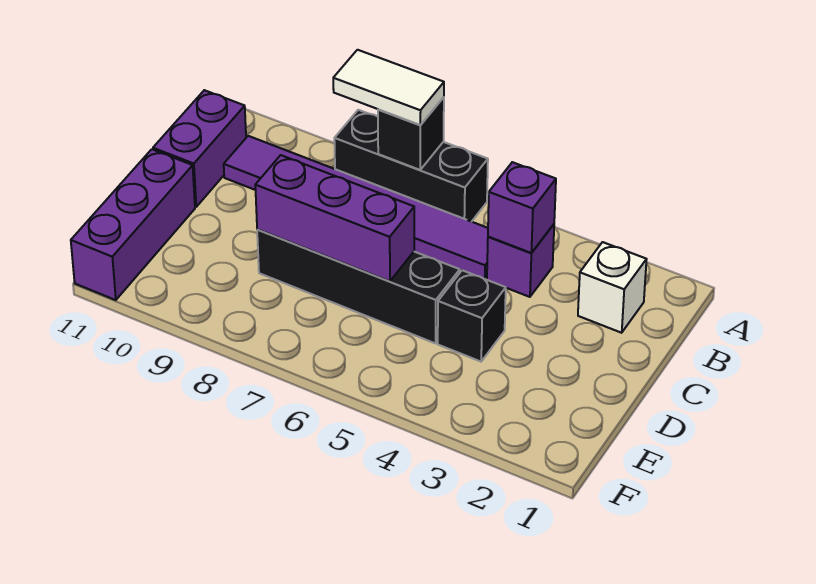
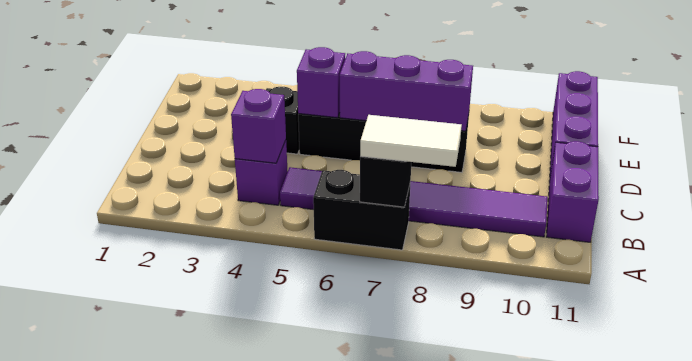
black 1x3 brick [334,110,488,222] -> black 1x2 brick [313,170,411,250]
white 1x1 brick [578,242,647,333] -> none
none -> purple 1x1 brick [297,47,345,118]

